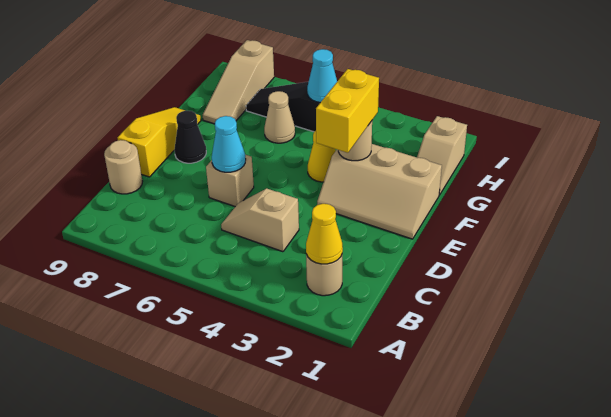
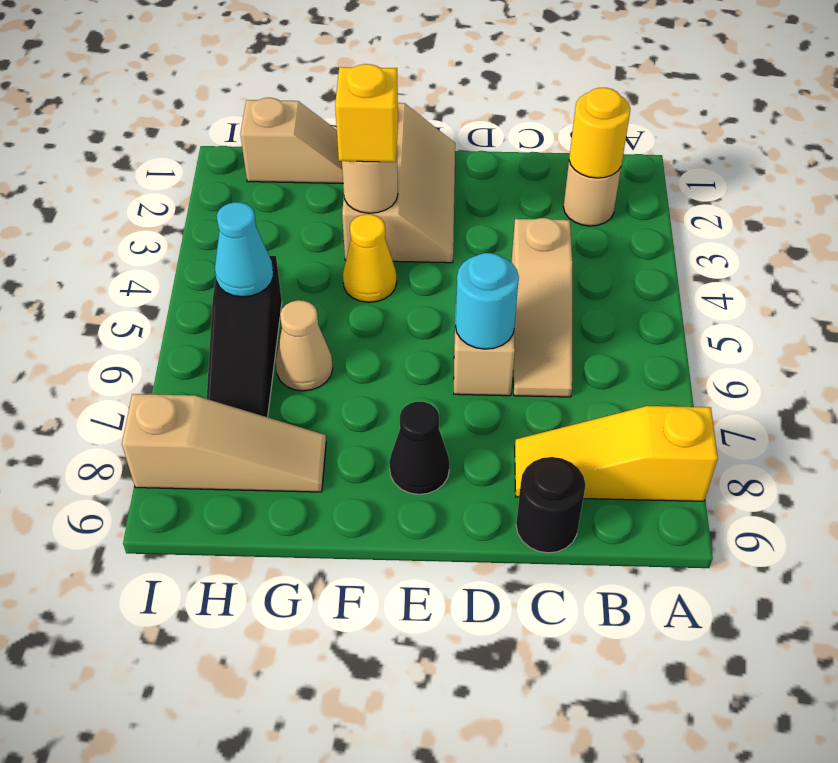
yellow 1x1 cone [306,204,343,264] -> yellow 1x1 round brick [569,88,630,178]
tan 1x2 slope [221,189,299,252] -> tan 1x3 slope [511,218,572,397]
tan 1x1 round brick [104,140,143,194] -> black 1x1 round brick [516,457,586,553]
cyan 1x1 cone [212,116,246,172] -> cyan 1x1 round brick [455,253,519,349]
yellow 1x3 slope [117,107,201,177] -> yellow 1x3 slope moved to [515,406,718,501]
yellow 1x2 brick [316,69,379,153] -> yellow 1x1 brick [335,64,398,162]

